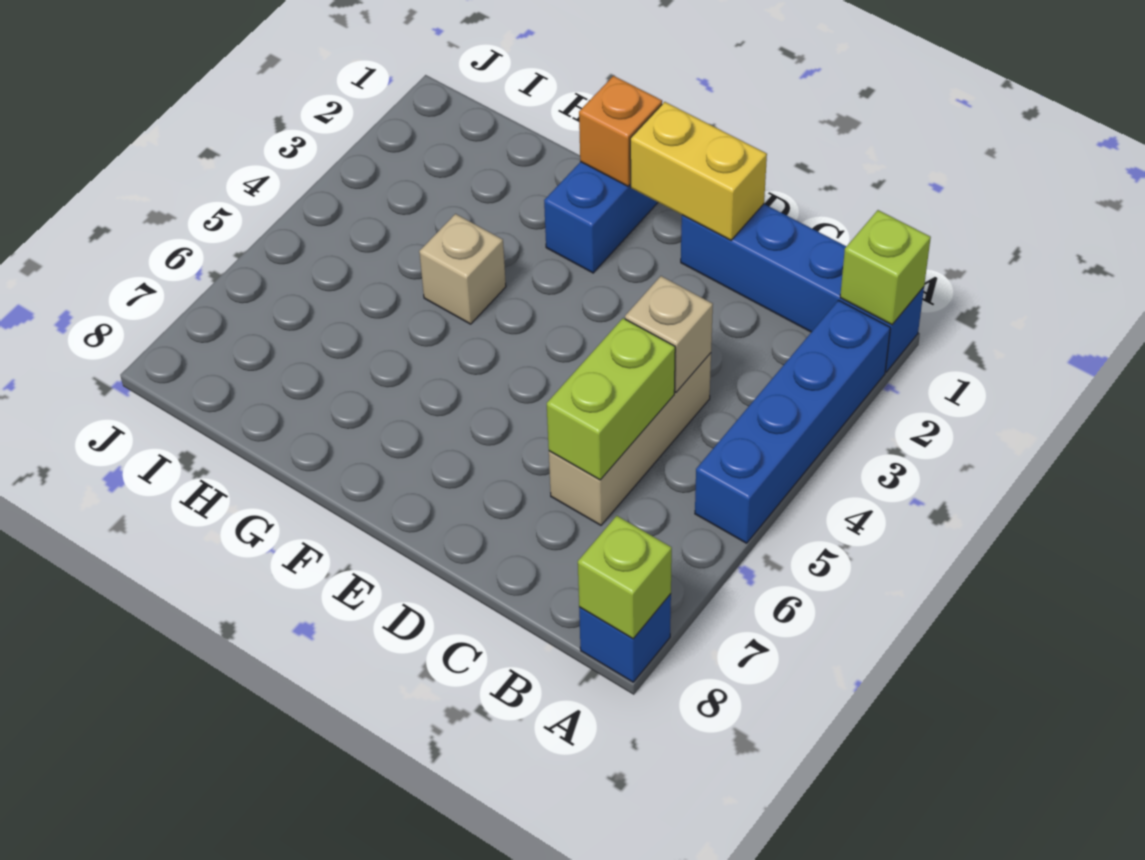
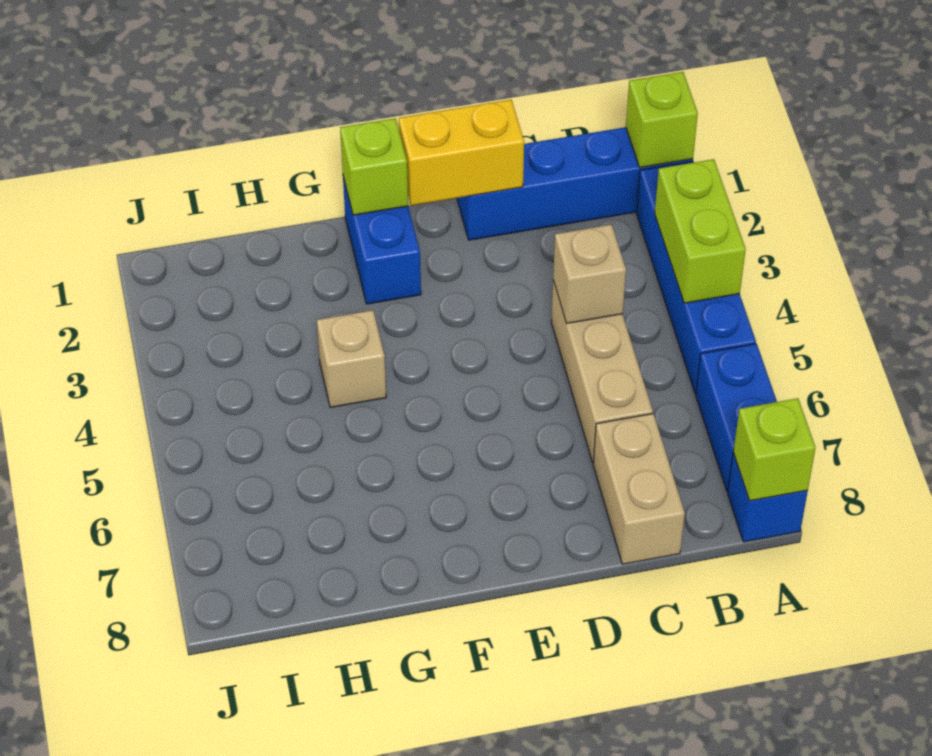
none -> blue 1x2 brick [696,344,777,491]
lime 1x2 brick [547,318,675,480] -> lime 1x2 brick moved to [655,159,746,303]
none -> tan 1x2 brick [593,414,685,564]
orange 1x1 brick [579,76,662,186] -> lime 1x1 brick [340,118,408,215]

